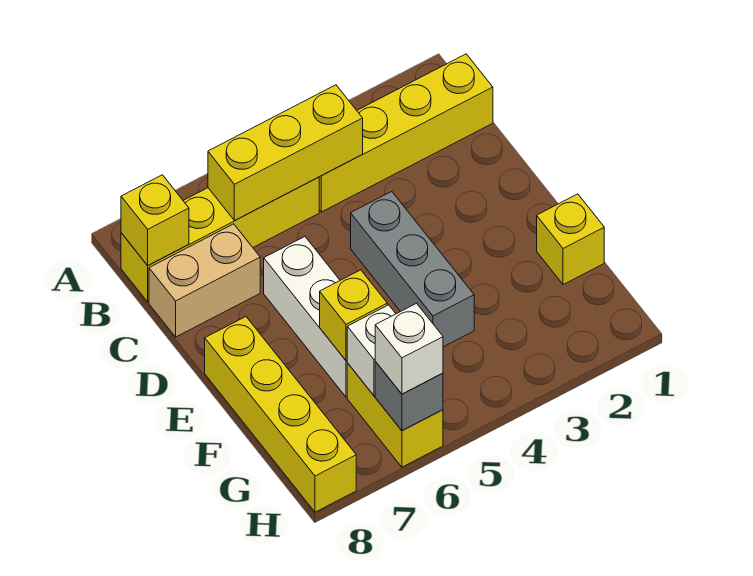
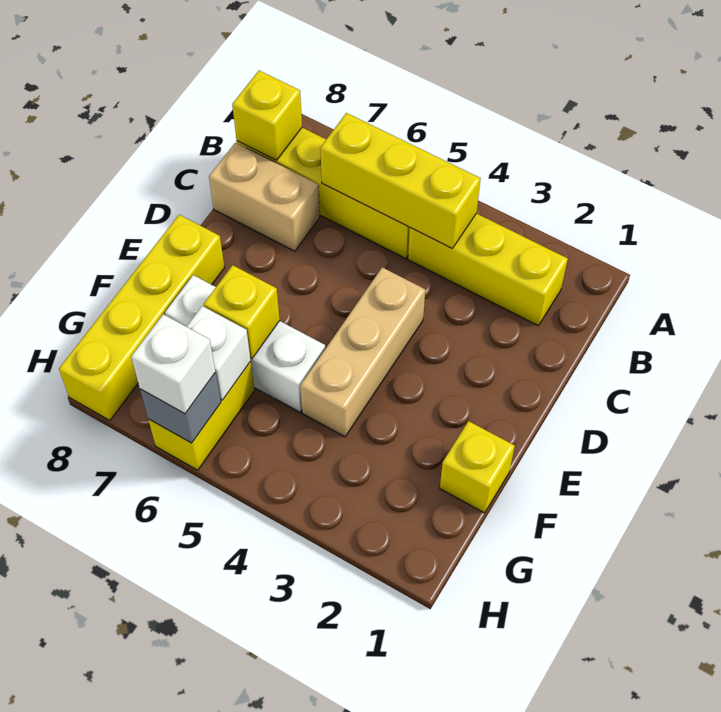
yellow 1x4 brick [319,54,493,212] -> yellow 1x3 brick [408,213,568,326]
grey 1x3 brick [351,192,474,347] -> tan 1x3 brick [300,267,425,437]
white 1x3 brick [264,237,347,397] -> white 1x3 brick turned to [165,275,325,412]

